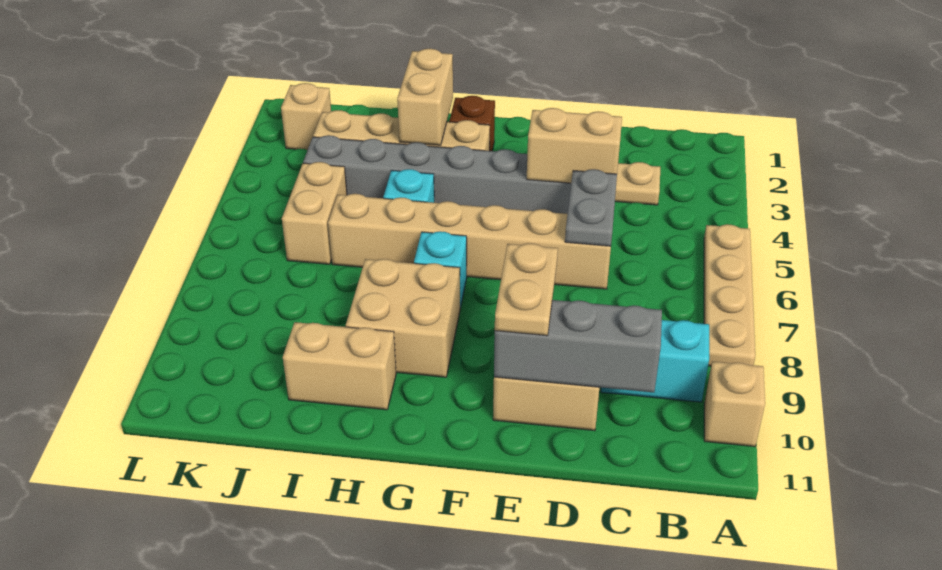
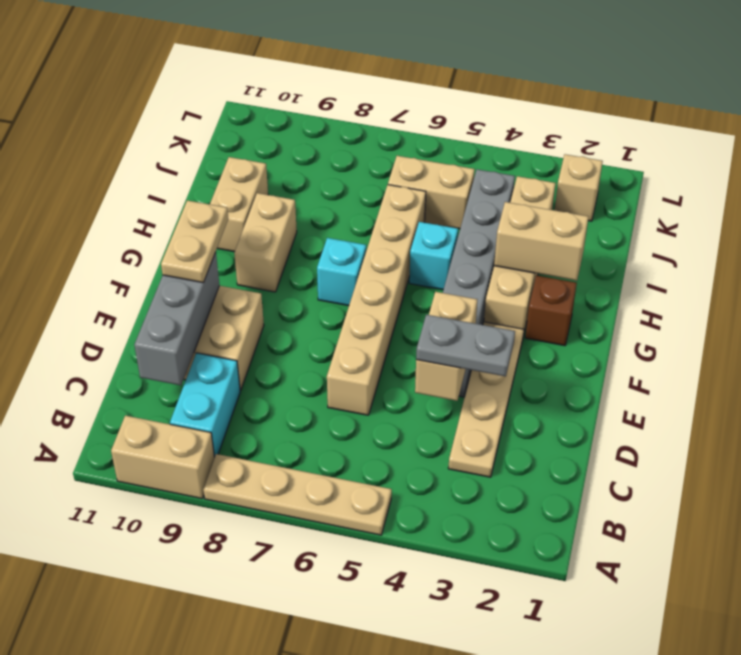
tan 1x1 brick [704,361,765,447] -> tan 1x2 brick [111,416,214,499]
grey 1x2 plate [565,169,617,246] -> grey 1x2 plate moved to [416,315,515,376]
tan 1x2 plate [495,243,558,336] -> tan 1x2 plate turned to [161,200,228,283]
tan 2x2 brick [346,259,460,377] -> tan 1x2 brick [234,193,297,292]

